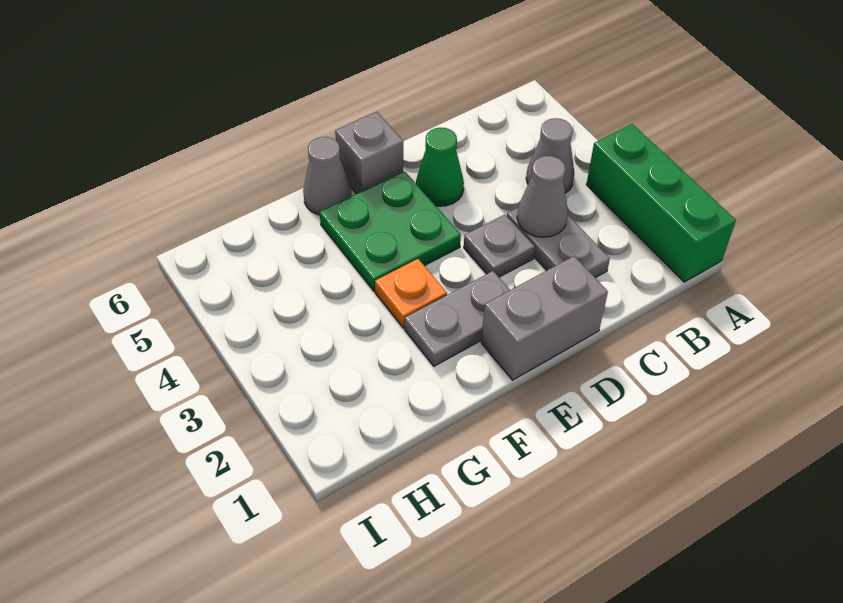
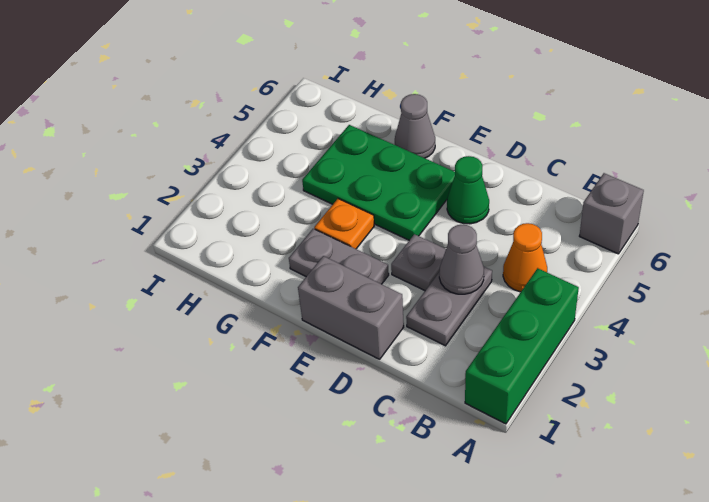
grey 1x1 cone [526,118,575,193] -> orange 1x1 cone [503,223,547,292]
green 2x2 plate [320,171,461,291] -> green 2x3 plate [302,125,455,240]
grey 1x1 brick [335,112,403,194] -> grey 1x1 brick moved to [580,173,644,254]

